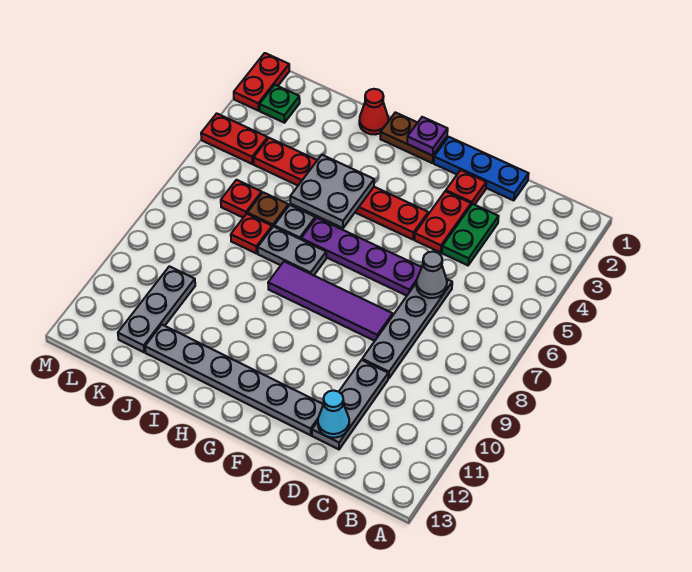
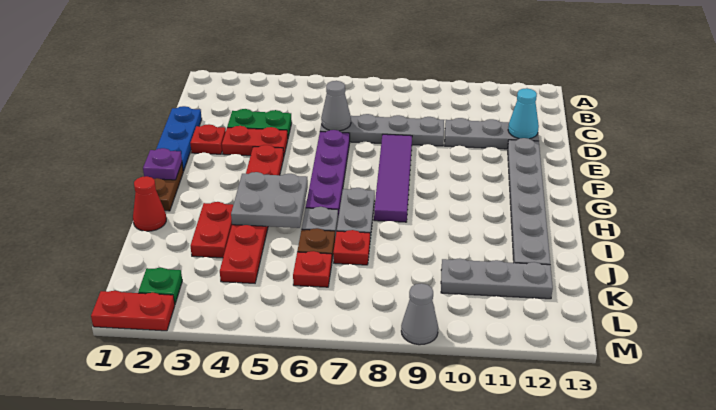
red 1x2 plate [201,113,268,164] -> red 1x2 plate moved to [191,202,233,258]
none -> grey 1x1 cone [401,283,438,345]

